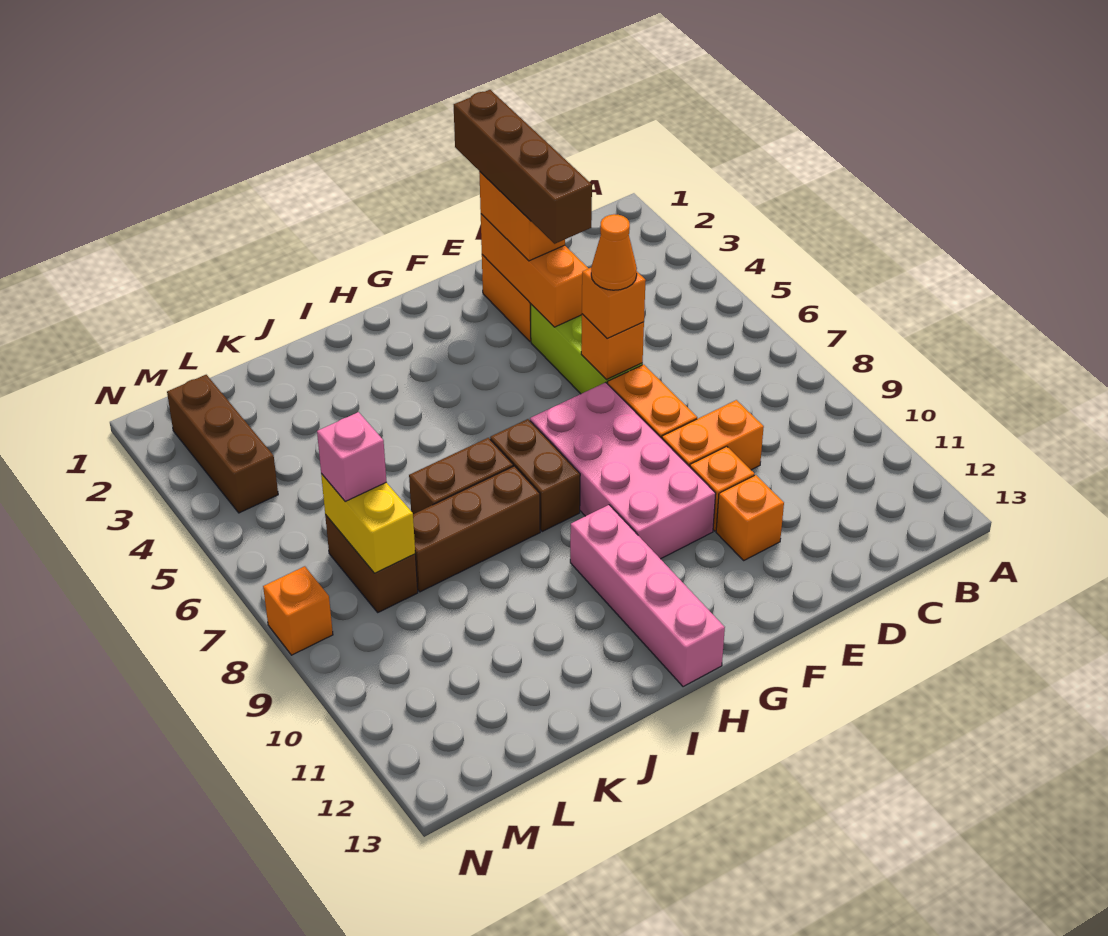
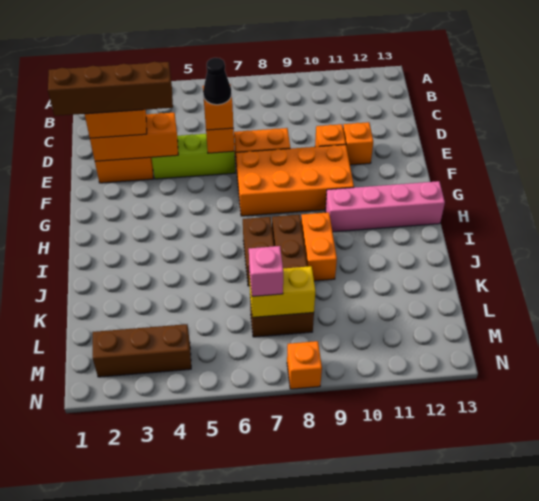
orange 1x2 brick [662,400,764,470] -> orange 1x2 brick moved to [301,212,337,281]
orange 1x1 cone [591,214,637,290] -> black 1x1 cone [203,58,231,105]
pink 2x4 brick [530,382,716,559] -> orange 2x4 brick [236,145,354,216]
brown 1x2 brick [490,419,580,532] -> none

